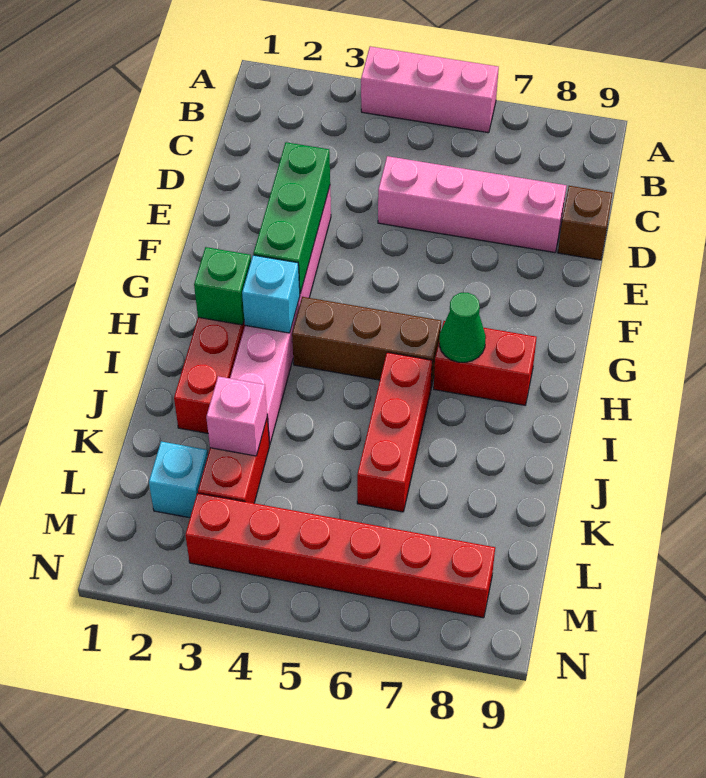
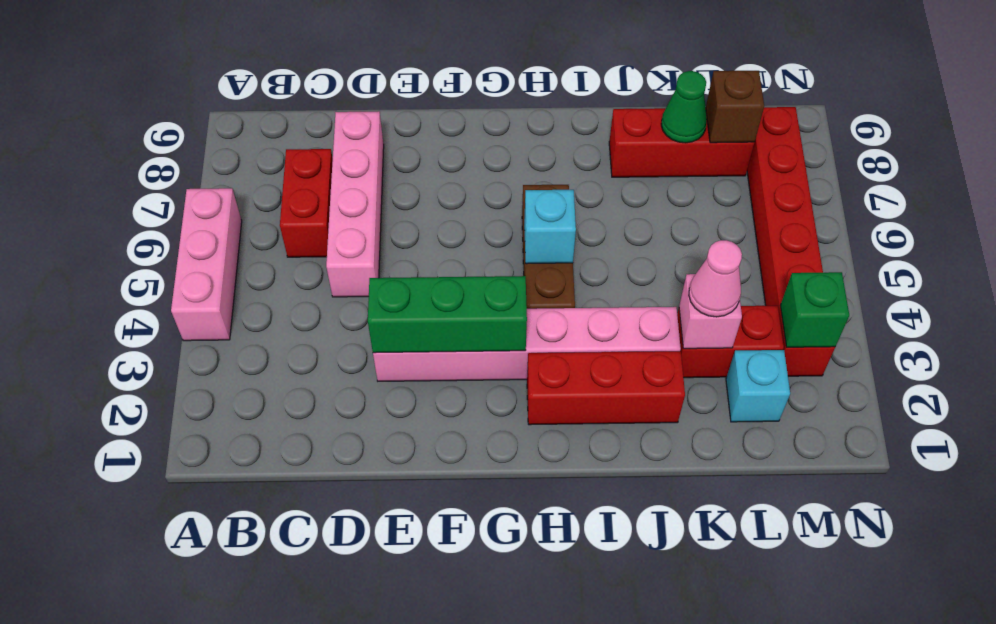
brown 1x1 brick [558,186,613,260] -> brown 1x1 brick moved to [706,71,764,143]
green 1x1 brick [194,247,251,325] -> green 1x1 brick moved to [780,272,849,347]
cyan 1x1 brick [242,255,300,333] -> cyan 1x1 brick moved to [524,190,576,264]
red 1x2 brick [434,321,537,405] -> red 1x2 brick moved to [280,149,333,257]
green 1x1 cone [439,293,486,362] -> green 1x1 cone moved to [661,71,707,143]
red 1x3 brick [357,352,432,512] -> red 1x3 brick moved to [609,108,754,177]
none -> pink 1x1 cone [689,240,742,317]

